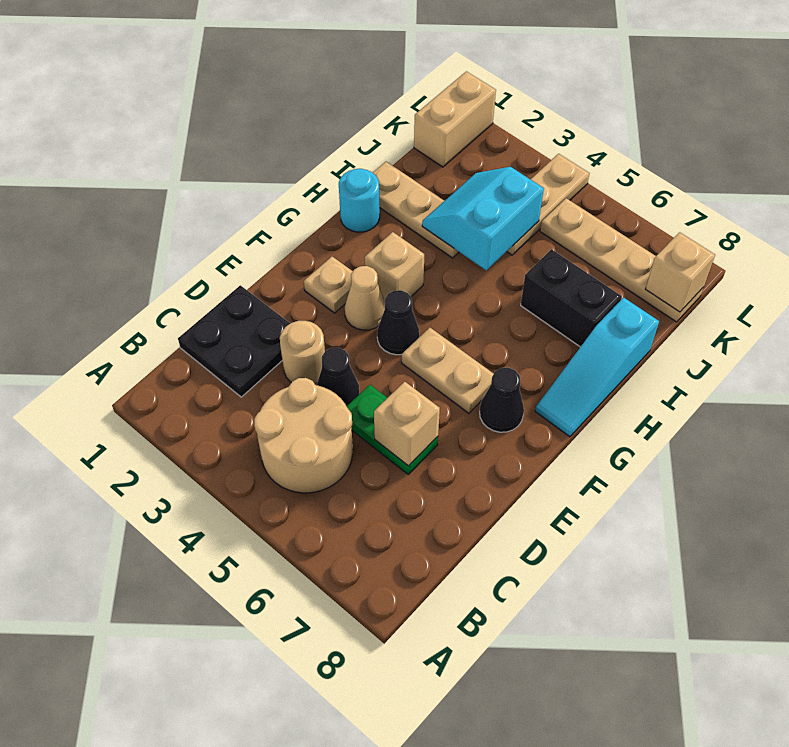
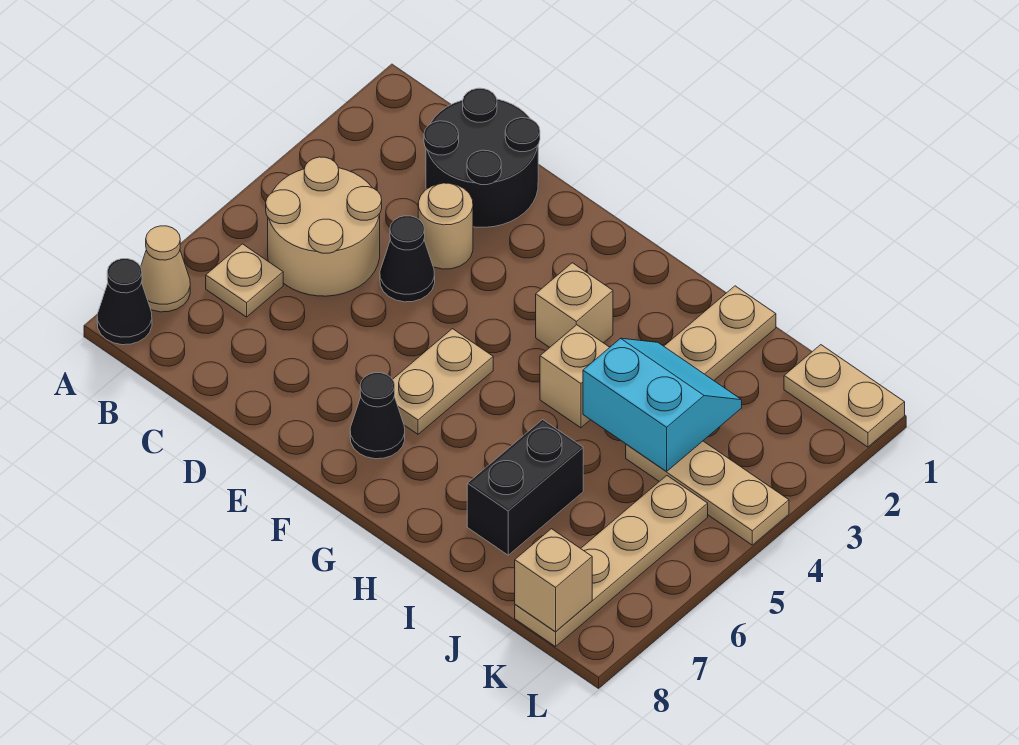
black 2x2 plate [178,285,290,397] -> black 2x2 round brick [424,88,540,227]
green 1x2 plate [347,385,438,474] -> none
tan 1x1 brick [374,382,440,466] -> tan 1x1 brick moved to [540,325,610,428]
tan 1x1 plate [304,257,353,313] -> tan 1x1 plate moved to [206,244,283,317]
tan 1x1 cone [345,266,385,330] -> tan 1x1 cone moved to [141,226,190,312]
black 1x1 cone [377,290,419,355] -> black 1x1 cone moved to [97,259,152,345]
cyan 1x3 slope [535,298,659,437] -> none
cyan 1x1 round brick [339,169,380,232] -> none
tan 1x2 brick [414,71,496,167] -> tan 1x2 plate [784,345,905,447]

